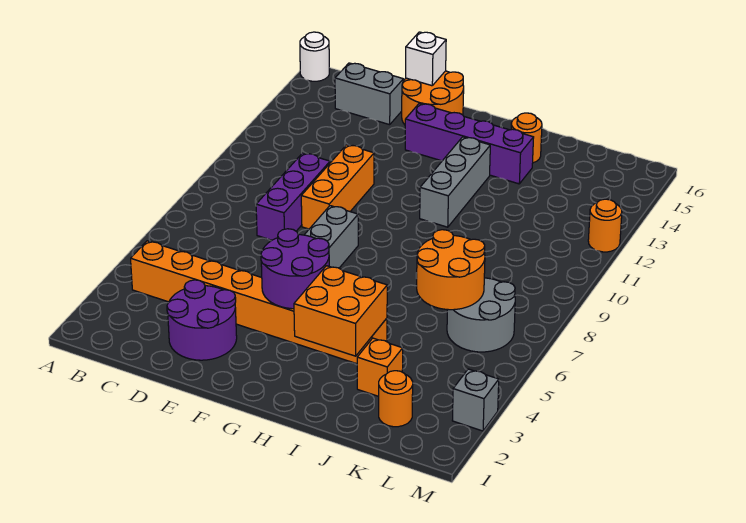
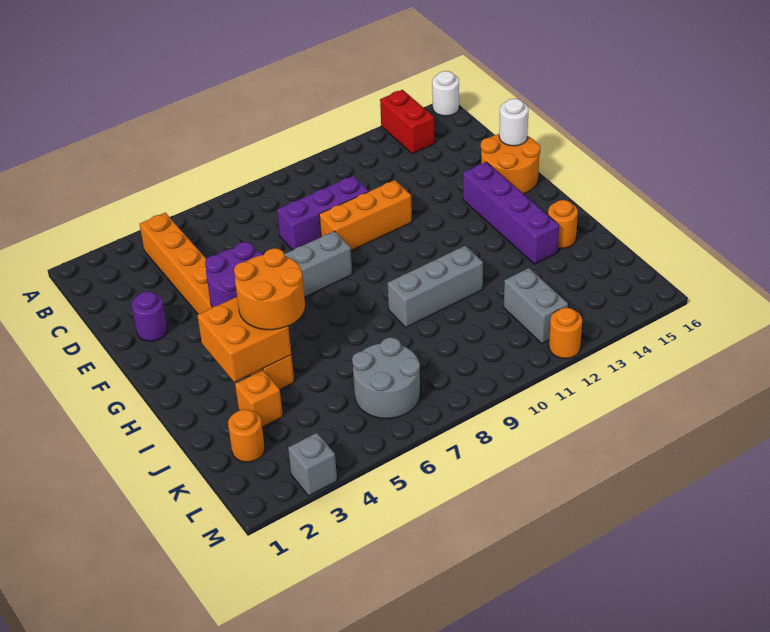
none -> red 1x2 brick [380,90,435,154]
grey 1x2 brick [335,63,403,125] -> grey 1x2 brick moved to [504,268,568,343]
purple 2x2 round brick [167,280,237,360] -> purple 1x1 round brick [132,291,167,341]
white 1x1 brick [406,32,446,86] -> white 1x1 round brick [499,99,528,146]
grey 1x3 brick [420,137,490,227] -> grey 1x3 brick moved to [388,246,483,327]
orange 2x2 round brick [416,230,485,310] -> orange 2x2 round brick moved to [234,248,305,330]

